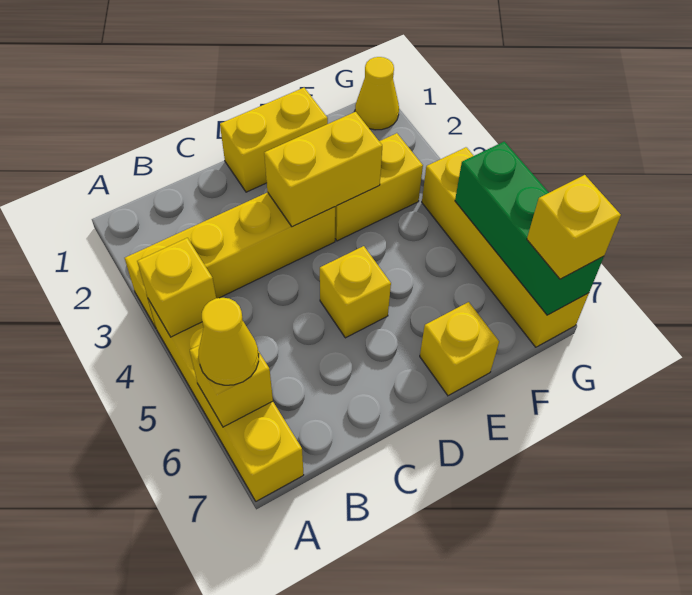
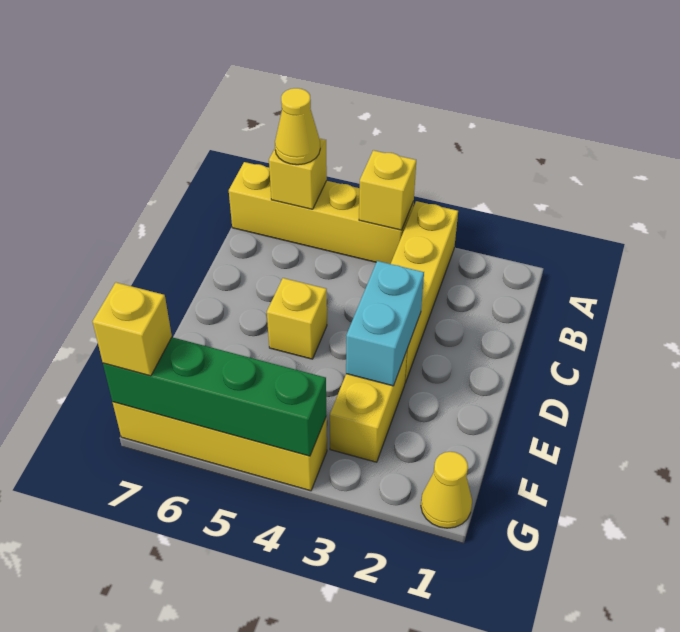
yellow 1x2 brick [220,88,328,192] -> none
yellow 1x2 brick [264,112,382,227] -> cyan 1x2 brick [346,261,424,386]
yellow 1x1 brick [420,302,499,396] -> none
green 1x3 brick [455,142,604,315] -> green 1x4 brick [103,337,327,456]

